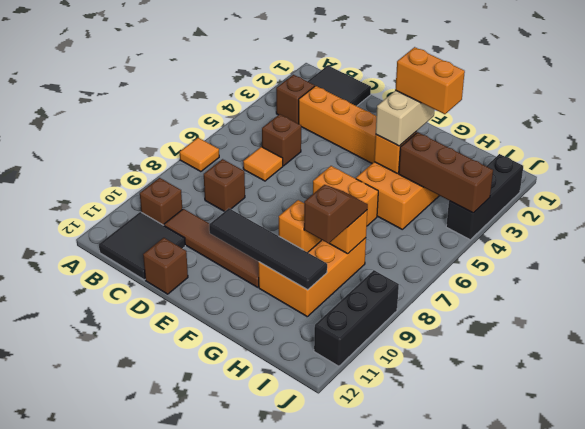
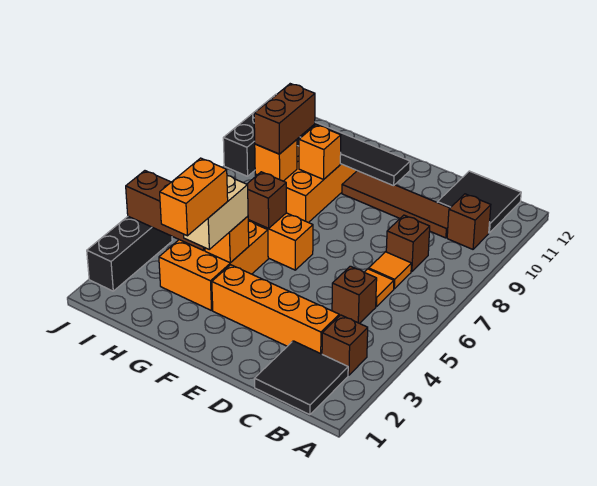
orange 1x1 tile [180,138,219,172] -> orange 1x1 tile moved to [369,252,411,289]
brown 1x1 brick [143,238,188,294] -> brown 1x1 brick moved to [247,172,286,228]
orange 1x2 brick [395,47,465,114] -> orange 1x2 brick turned to [160,158,228,236]
brown 1x2 slope [304,185,368,243] -> brown 1x2 brick [254,84,315,154]

